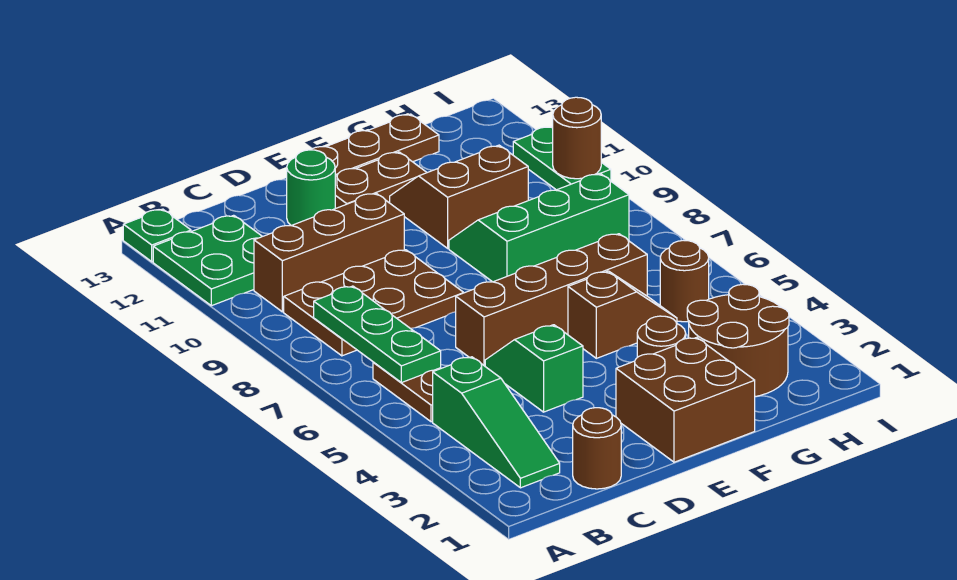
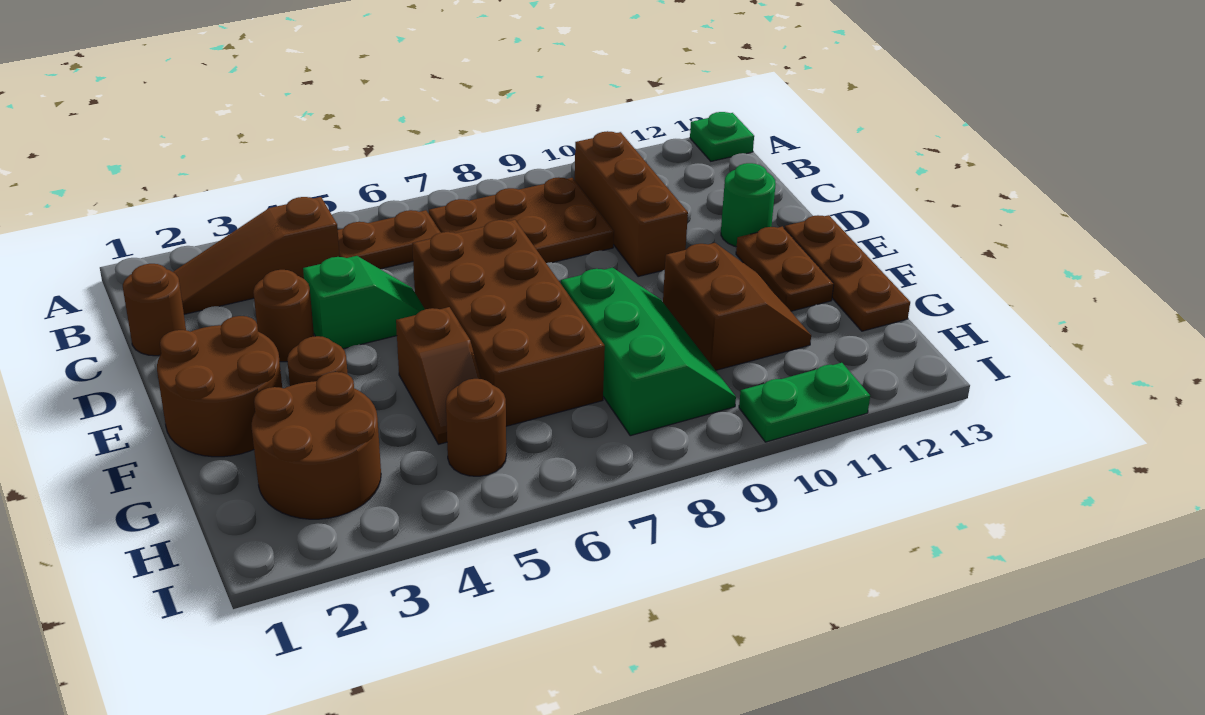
green 2x2 plate [153,215,262,306] -> none
green 1x3 slope [433,357,560,488] -> brown 1x3 slope [173,197,340,314]
green 1x3 plate [314,286,441,383] -> none
brown 2x3 plate [284,250,463,356] -> brown 2x3 plate turned to [429,177,614,263]
brown 1x4 brick [456,234,647,366] -> brown 2x4 brick [412,220,605,426]
brown 2x2 brick [616,337,755,462] -> brown 2x2 round brick [157,316,282,457]
brown 1x1 round brick [553,97,601,179] -> brown 1x1 round brick moved to [253,270,314,362]

